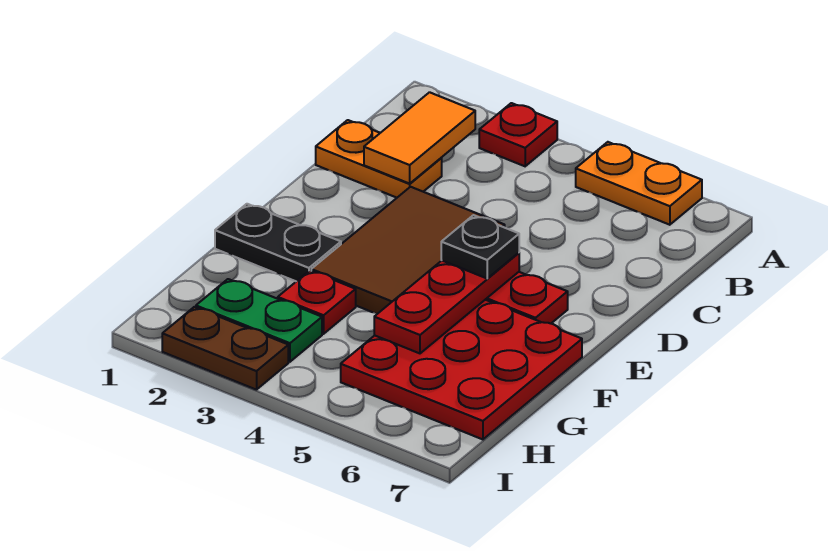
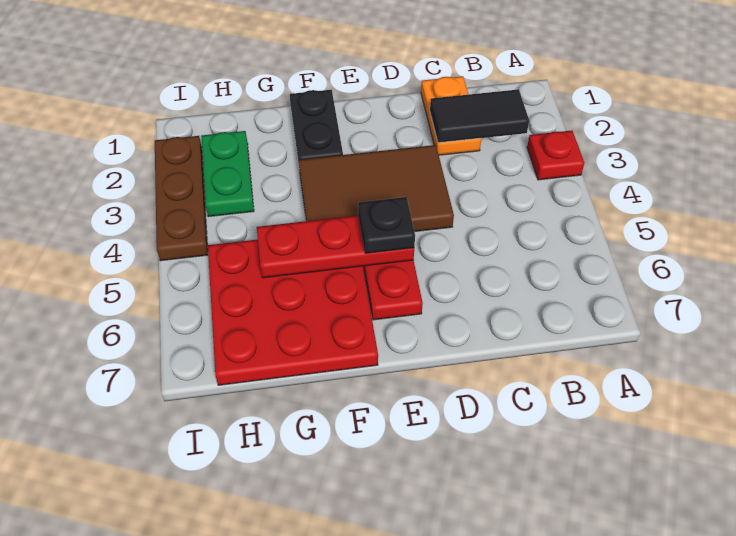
orange 1x2 plate [576,142,702,225] -> none
orange 1x2 tile [364,92,475,184] -> black 1x2 tile [430,89,529,143]
red 1x1 plate [278,271,356,334] -> none
brown 1x2 plate [162,307,288,390] -> brown 1x3 plate [155,136,208,261]

